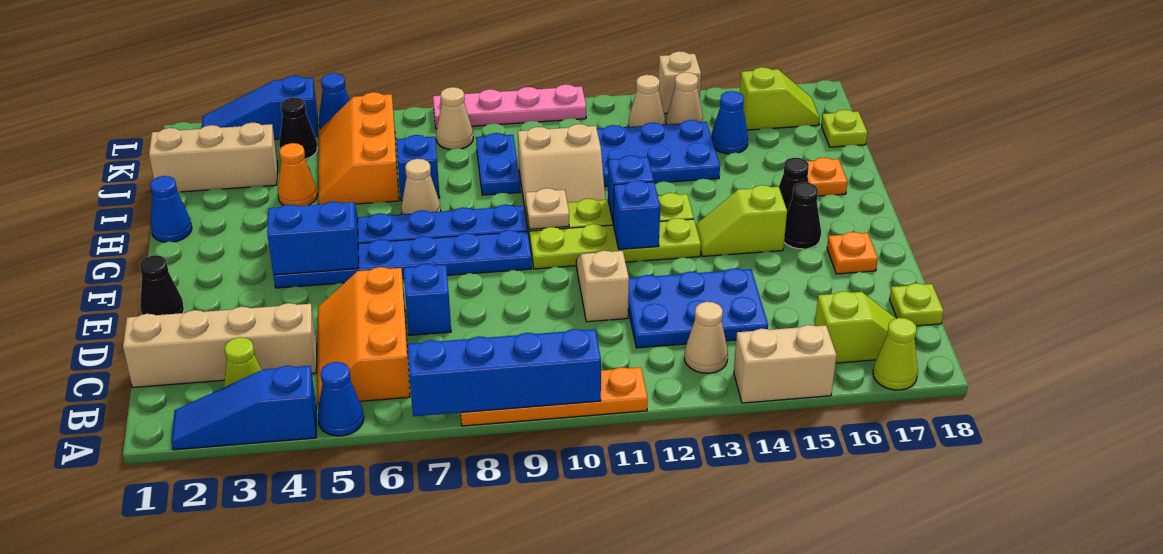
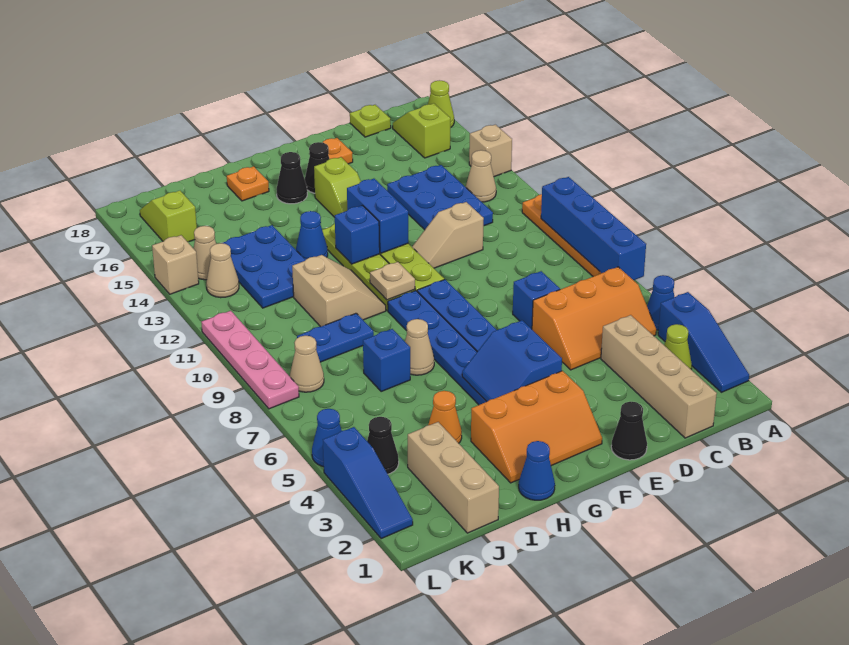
tan 1x2 brick [734,325,837,403] -> tan 1x1 brick [469,125,512,177]
blue 1x1 brick [613,180,660,249] -> blue 1x2 brick [347,179,408,253]
orange 2x3 slope [318,92,399,205] -> orange 2x3 slope moved to [471,371,602,483]
blue 1x1 cone [711,91,748,154] -> blue 1x1 cone moved to [296,211,328,260]
lime 1x1 plate [821,110,867,147] -> none

